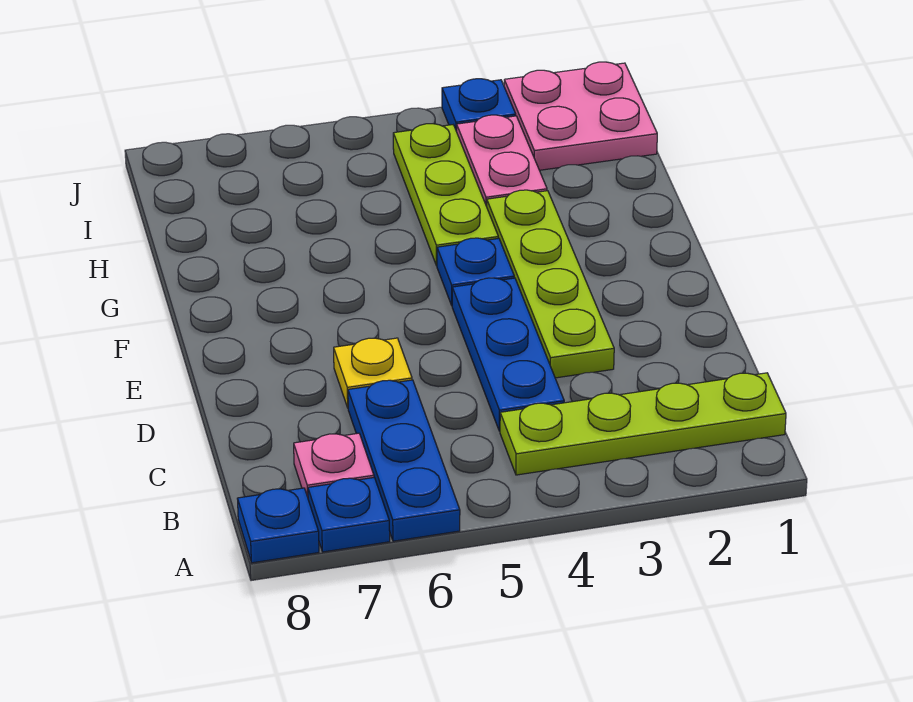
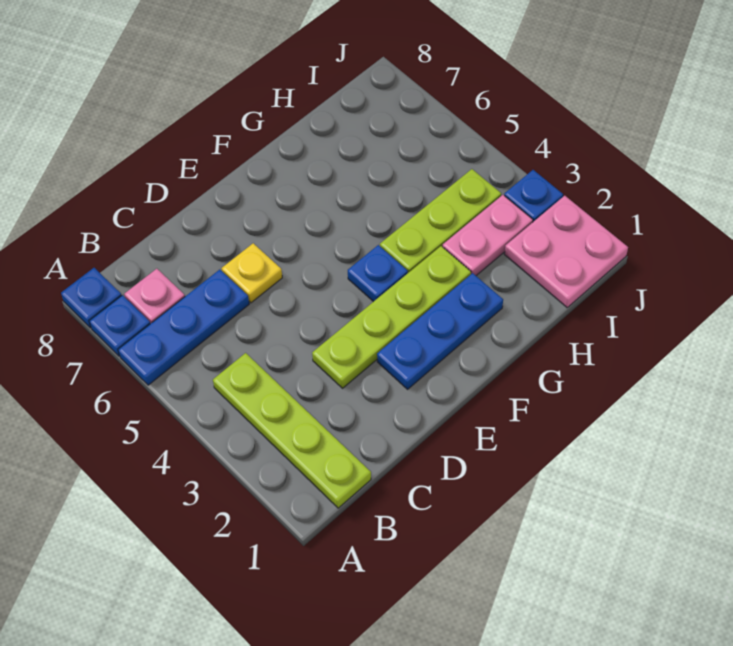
blue 1x3 plate [452,278,564,431] -> blue 1x3 plate moved to [377,273,503,389]

